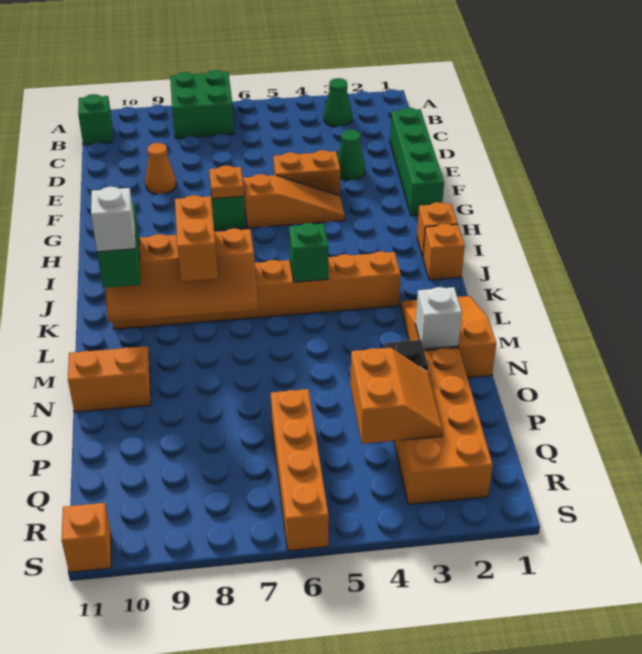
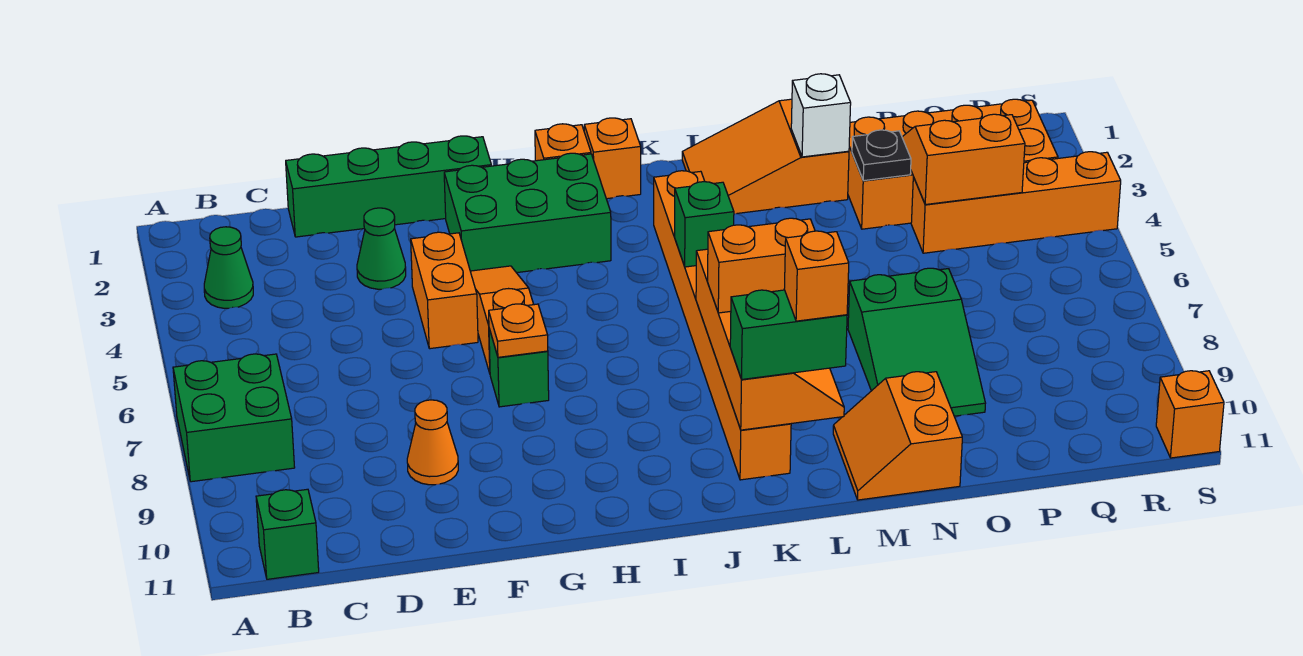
none -> green 2x3 brick [444,153,611,273]
white 1x1 brick [91,187,135,252] -> orange 1x1 brick [784,231,849,321]
none -> green 2x3 slope [848,268,985,416]
orange 1x4 brick [271,389,329,551] -> orange 1x4 brick moved to [911,152,1121,253]

